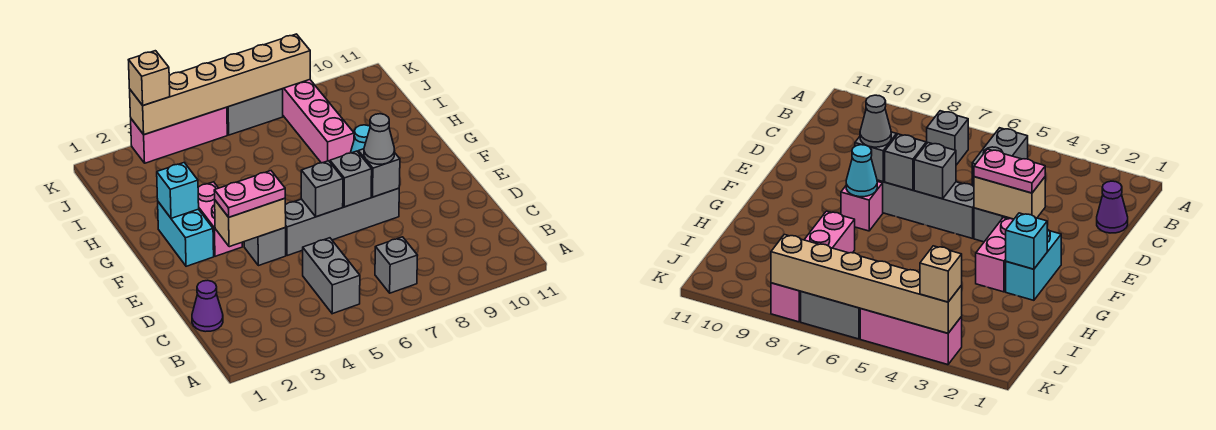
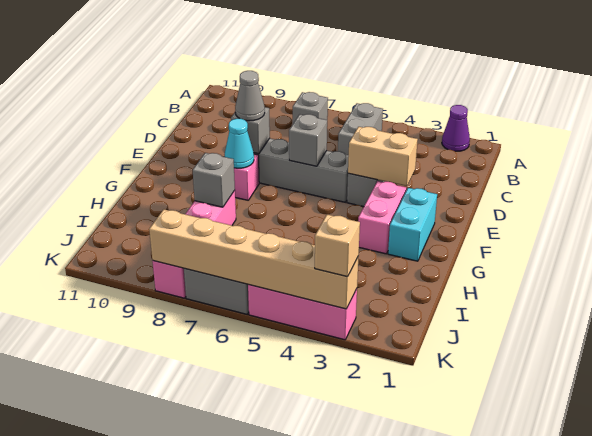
purple 1x1 cone [192,280,223,332] -> purple 1x1 cone moved to [442,105,470,151]
pink 1x2 plate [214,171,285,217] -> none
grey 1x1 brick [330,151,372,207] -> grey 1x1 brick moved to [193,153,235,207]
cyan 1x1 brick [157,163,199,218] -> none

